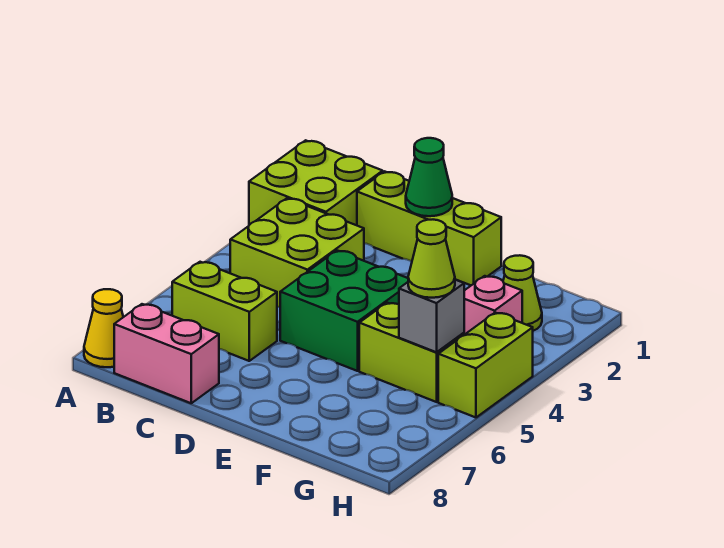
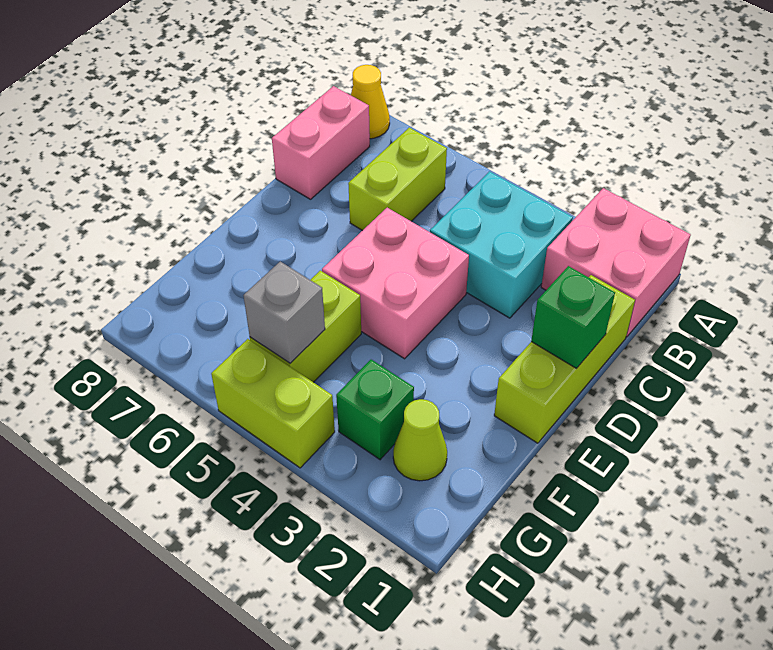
lime 2x2 brick [249,140,383,225] -> pink 2x2 brick [541,188,691,337]
lime 2x2 brick [230,198,364,307] -> cyan 2x2 brick [430,172,573,318]
green 1x1 cone [406,138,452,216] -> green 1x1 brick [531,266,615,368]
green 2x2 brick [280,251,408,371] -> pink 2x2 brick [322,208,469,359]
pink 1x1 brick [464,276,522,335] -> green 1x1 brick [336,360,414,460]
lime 1x1 cone [408,220,455,298] -> none

